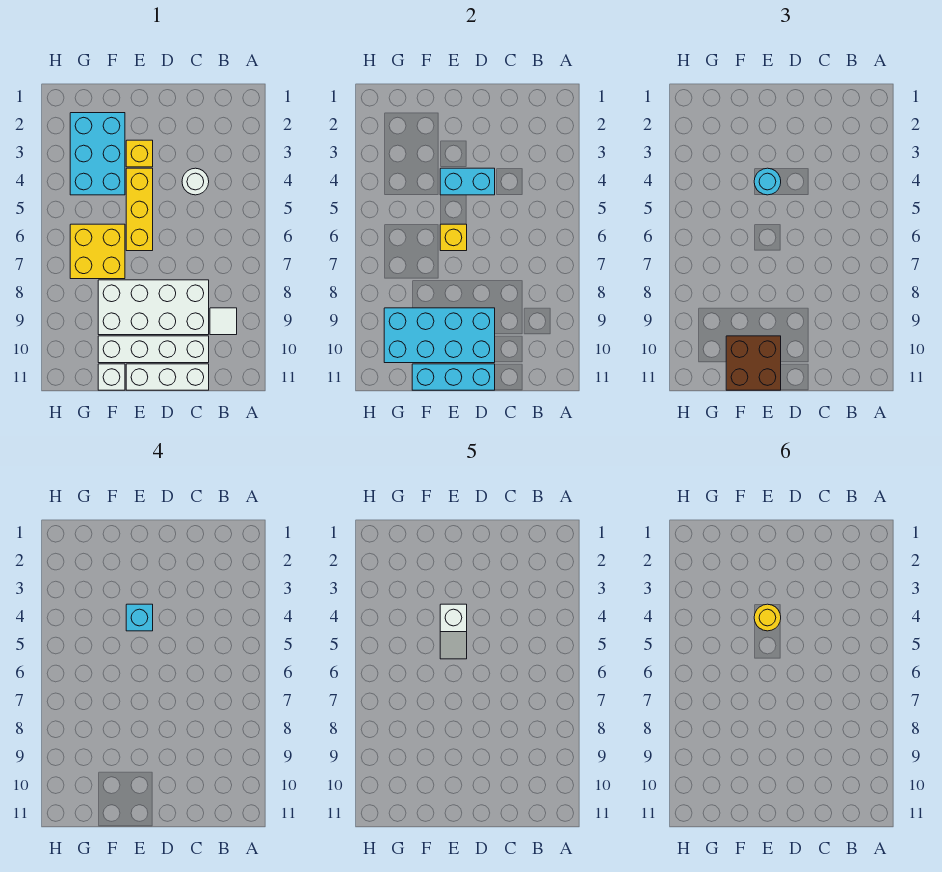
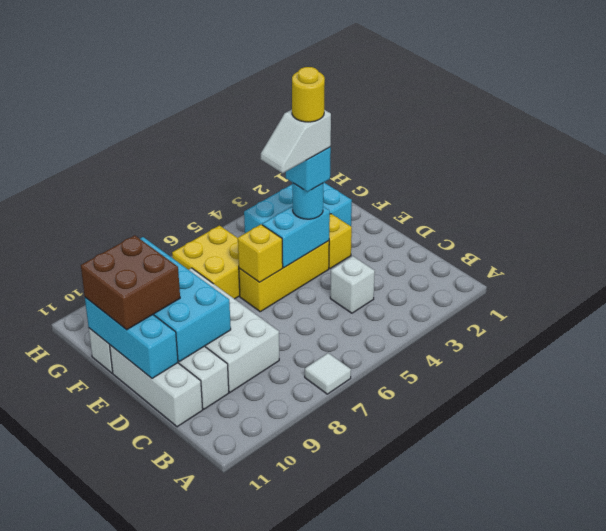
white 1x1 tile [210,308,237,335] -> white 1x1 tile moved to [305,353,351,394]
white 1x1 round brick [182,168,209,195] -> white 1x1 brick [330,256,375,313]
cyan 1x2 brick [440,168,495,195] -> cyan 1x2 brick turned to [262,206,330,267]

